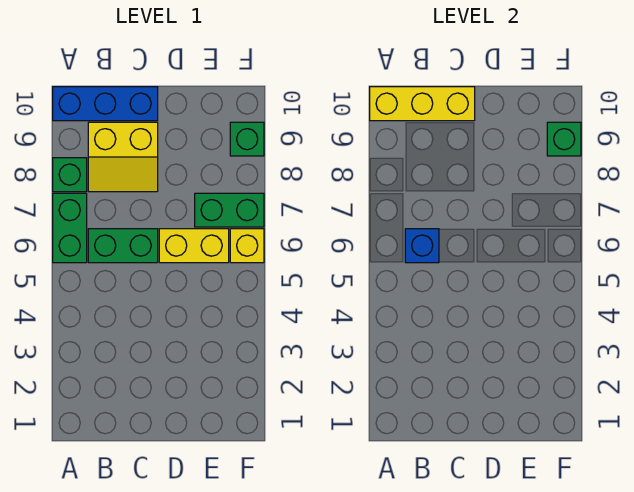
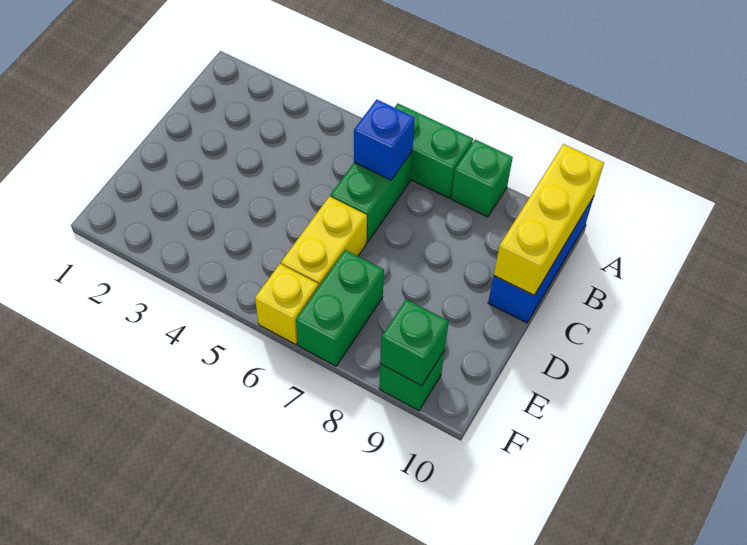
yellow 2x2 slope [88,122,158,192] -> none

